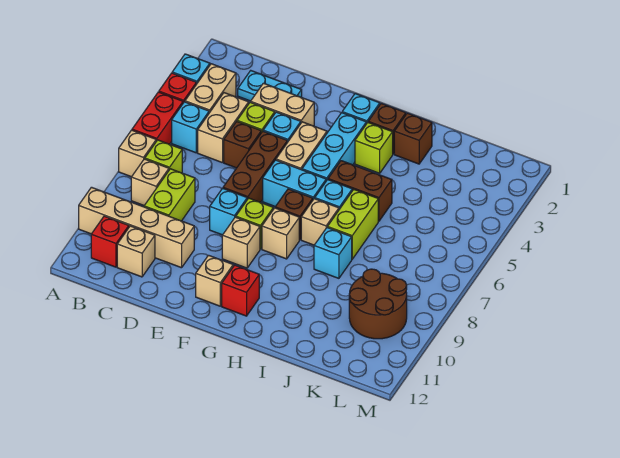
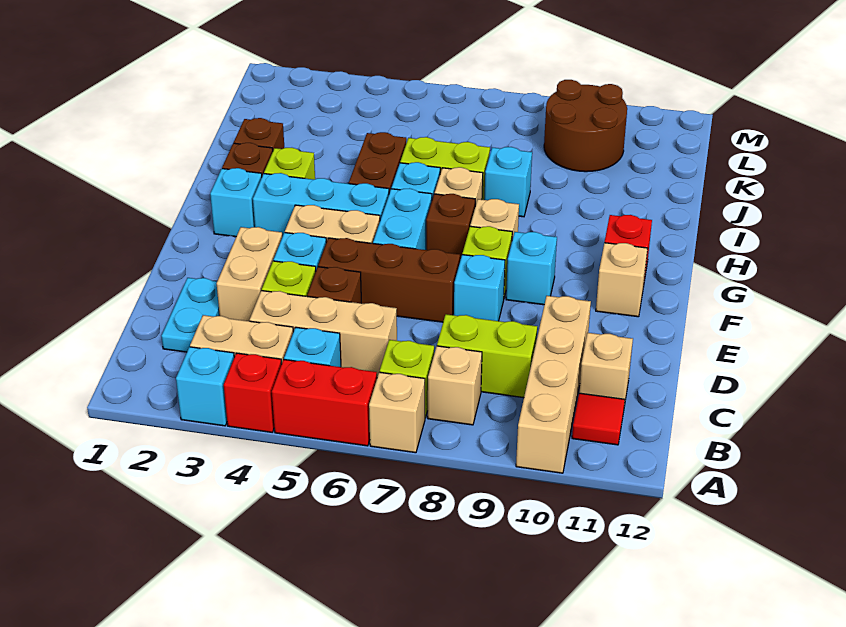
red 1x1 brick [91,216,129,267] -> red 1x1 tile [572,393,625,445]
tan 1x2 brick [198,93,249,163] -> tan 1x3 brick [250,291,397,377]
tan 1x1 brick [222,217,260,268] -> cyan 1x1 brick [506,232,557,305]

